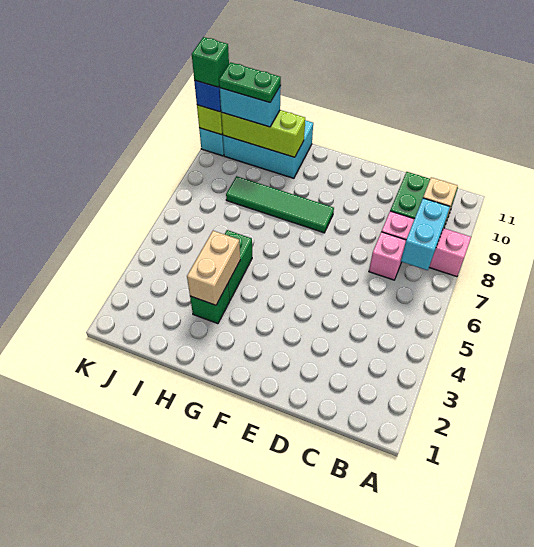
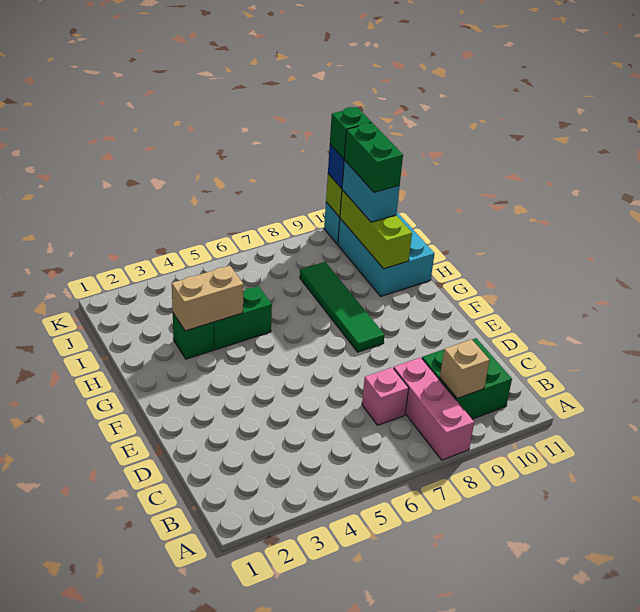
cyan 1x2 brick [401,198,450,270] -> none
green 1x2 plate [219,62,281,102] -> green 1x2 brick [344,123,403,193]

